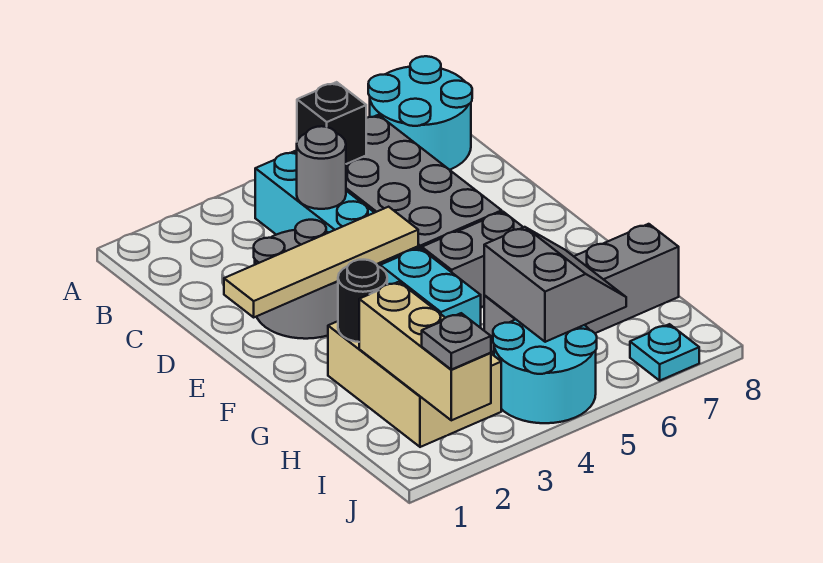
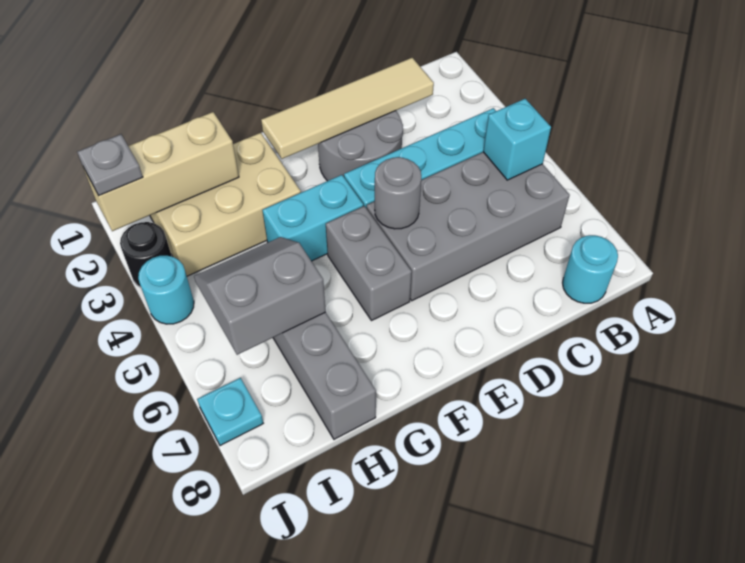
cyan 2x2 round brick [368,56,472,170] -> cyan 1x1 round brick [563,235,618,303]
black 1x1 brick [297,82,366,164] -> cyan 1x1 brick [483,99,551,180]
grey 1x1 round brick [297,126,346,209] -> grey 1x1 round brick moved to [375,157,421,229]
tan 1x4 tile [224,207,418,317] -> tan 1x4 tile turned to [261,58,434,159]
black 1x1 round brick [338,260,387,342] -> black 1x1 round brick moved to [120,222,172,287]
grey 2x2 slope [484,227,626,342] -> grey 2x2 slope turned to [194,237,326,355]
cyan 2x2 round brick [493,320,597,423] -> cyan 1x1 round brick [138,256,194,324]

